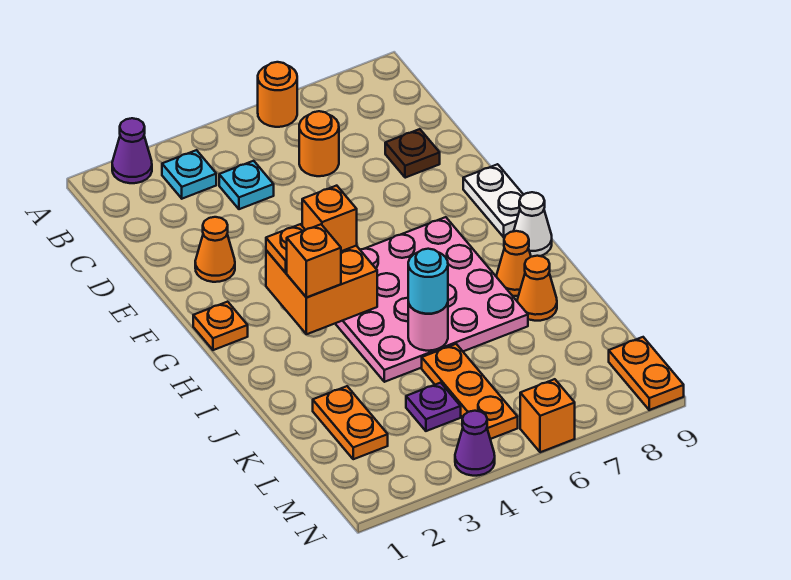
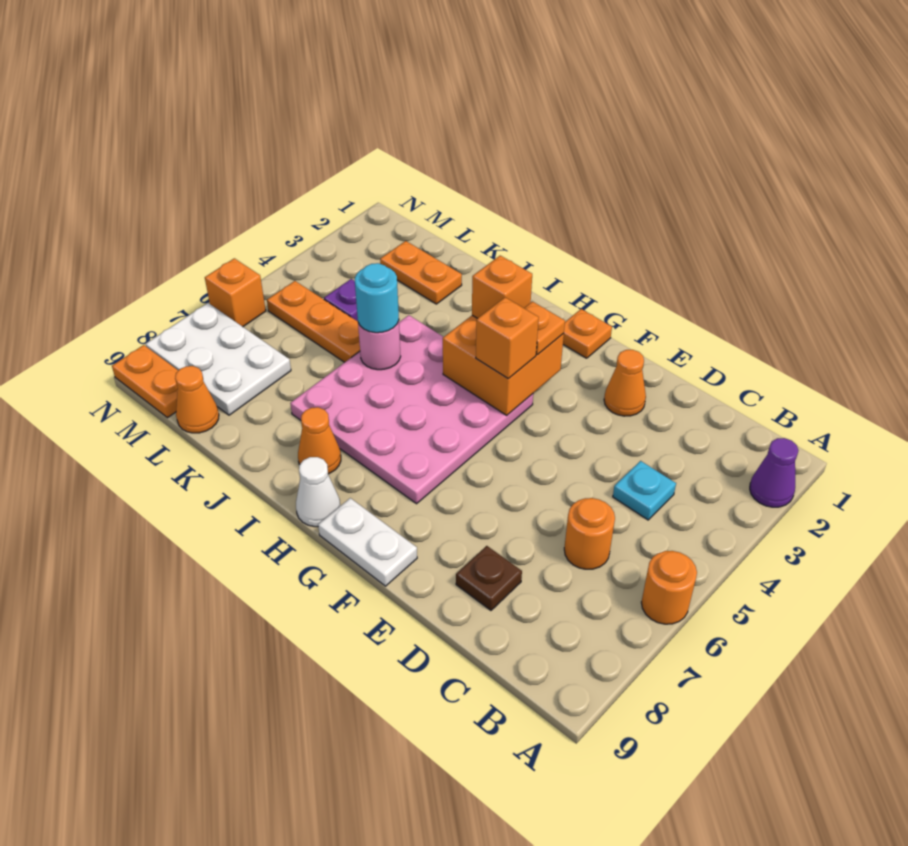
cyan 1x1 plate [162,150,216,199] -> none
orange 1x1 cone [517,256,557,321] -> orange 1x1 cone moved to [175,366,219,433]
none -> white 2x3 plate [146,303,291,415]
purple 1x1 cone [455,411,495,476] -> none

